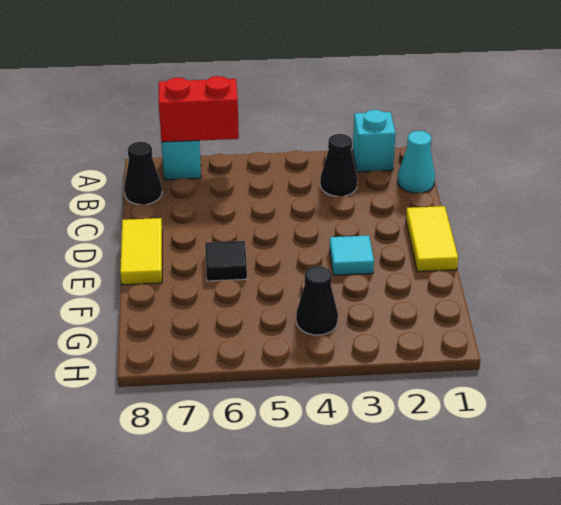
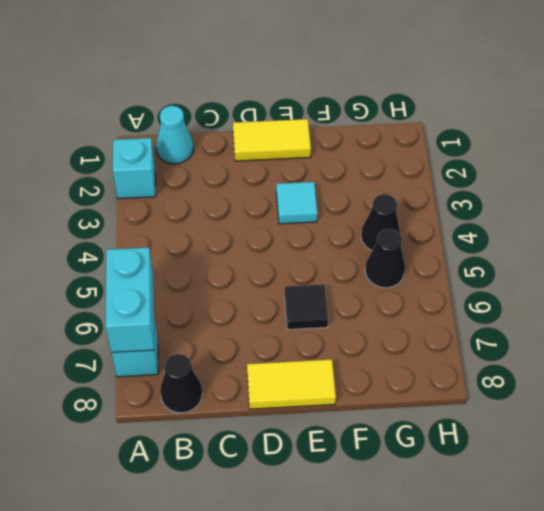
red 1x2 brick [159,76,239,142] -> cyan 1x2 brick [106,247,154,352]
black 1x1 cone [320,134,357,196] -> black 1x1 cone moved to [365,229,405,288]

